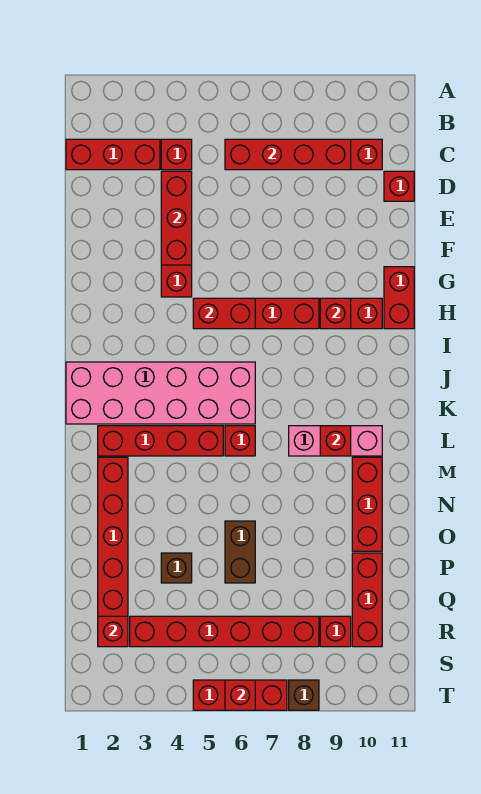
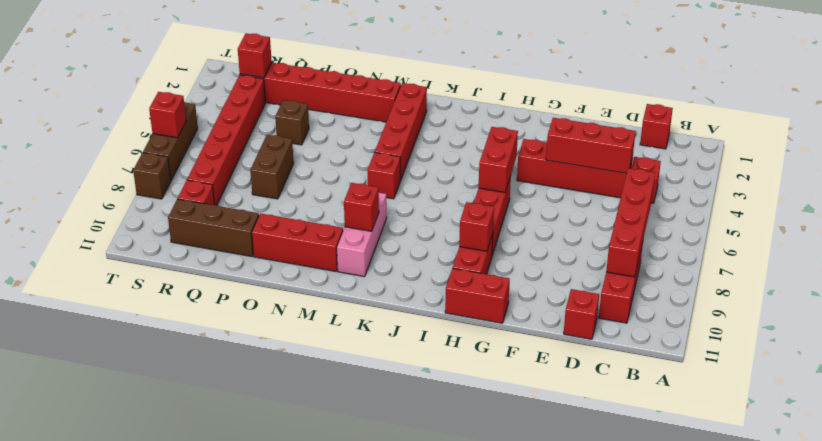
red 1x3 brick [66,139,160,170] -> red 1x1 brick [640,104,673,149]
pink 2x6 brick [66,362,255,424] -> none
brown 1x2 brick [225,521,255,583] -> brown 1x2 brick turned to [250,135,294,199]
red 1x3 brick [352,553,382,647] -> brown 1x3 brick [168,199,259,257]
red 1x3 brick [193,680,287,710] -> brown 1x3 brick [143,102,198,180]

